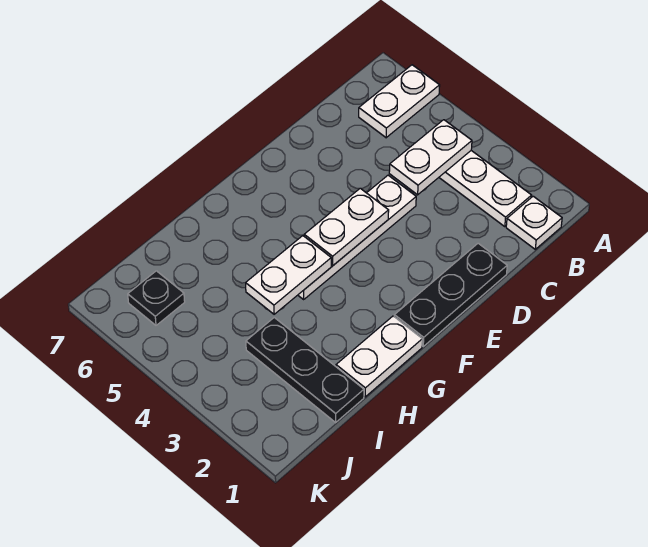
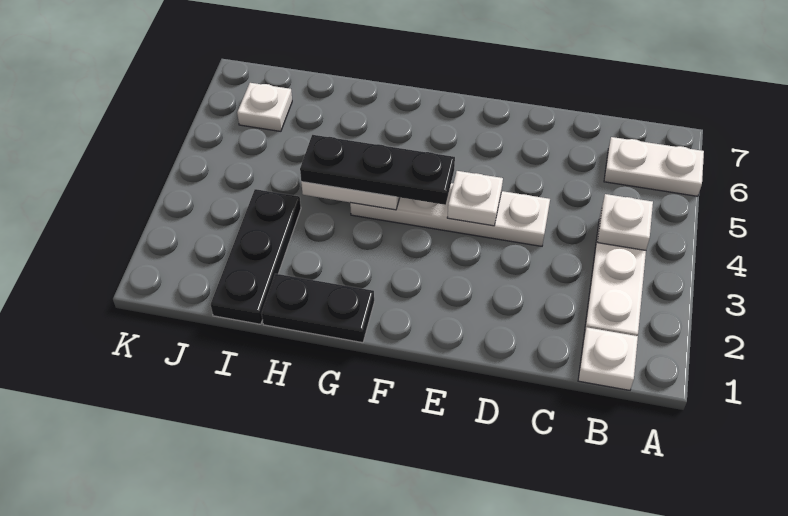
white 1x2 plate [389,120,472,195] -> white 1x1 plate [597,194,653,250]
black 1x3 plate [394,243,507,346] -> black 1x3 plate moved to [300,135,455,205]
white 1x2 plate [304,188,389,266] -> white 1x1 plate [447,171,503,226]
white 1x2 plate [336,316,422,397] -> black 1x2 plate [262,274,374,343]
black 1x1 plate [128,271,185,325] -> white 1x1 plate [237,83,292,131]

